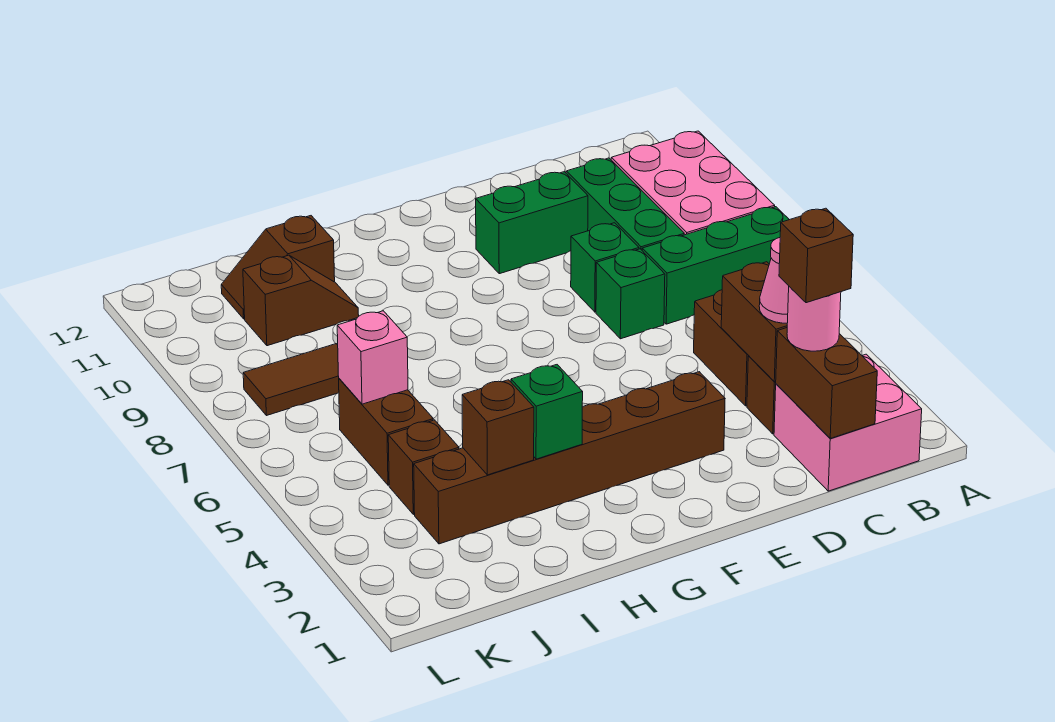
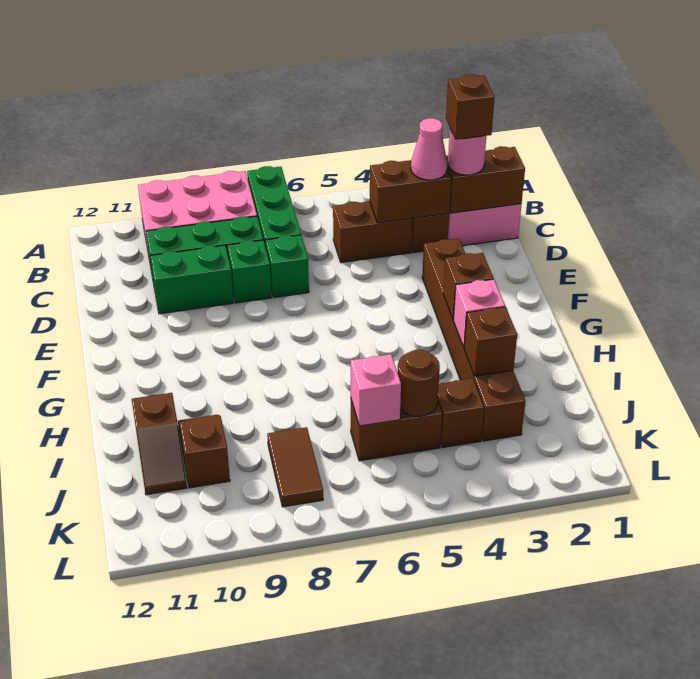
green 1x2 brick [476,172,588,274] -> green 1x2 brick turned to [150,245,233,314]
none -> brown 1x1 brick [443,253,494,319]
green 1x1 brick [511,365,583,459] -> pink 1x1 brick [453,279,505,347]
none -> brown 1x1 round brick [398,350,440,417]

